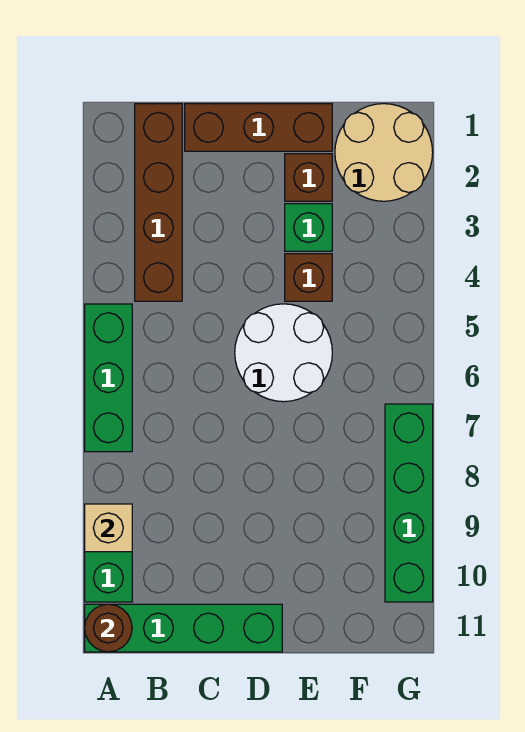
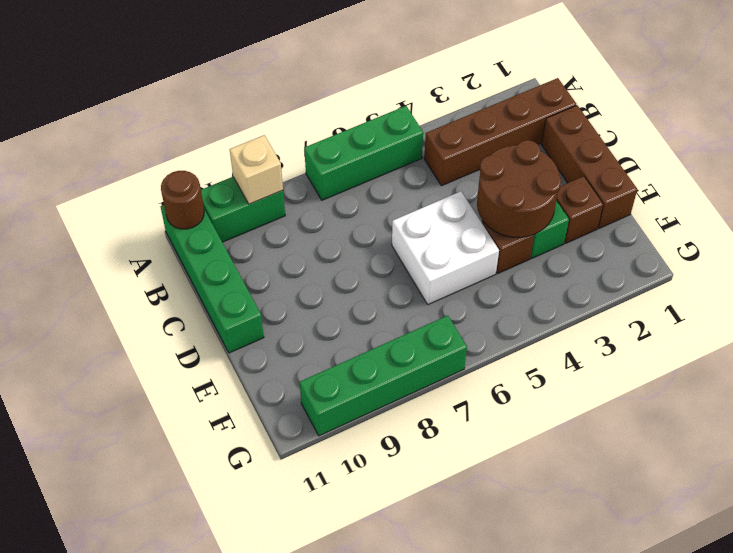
none -> brown 2x2 round brick [477,140,561,238]
white 2x2 round brick [235,304,332,402] -> white 2x2 brick [392,191,499,304]
tan 2x2 round brick [335,104,433,201] -> none

